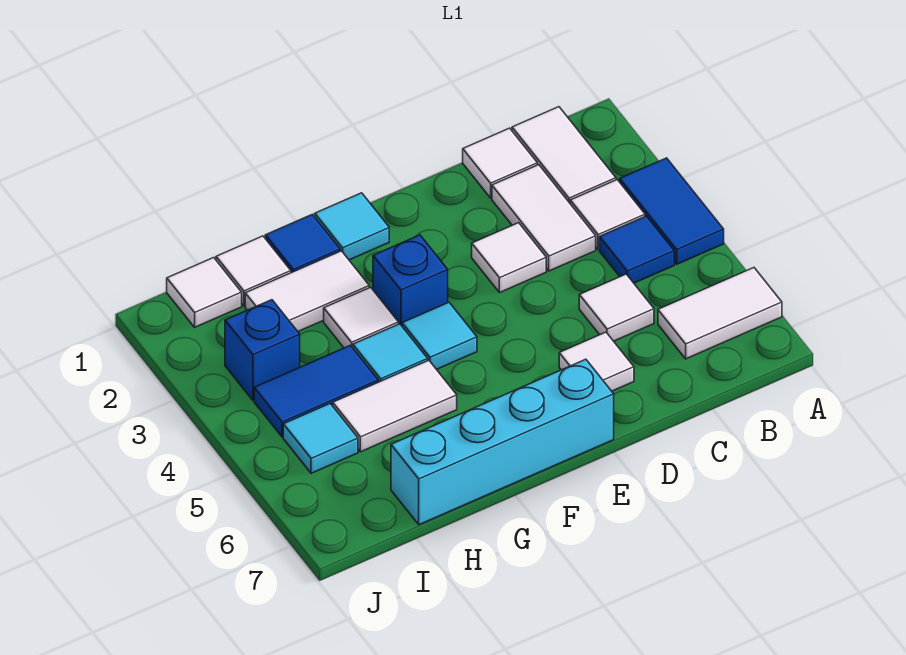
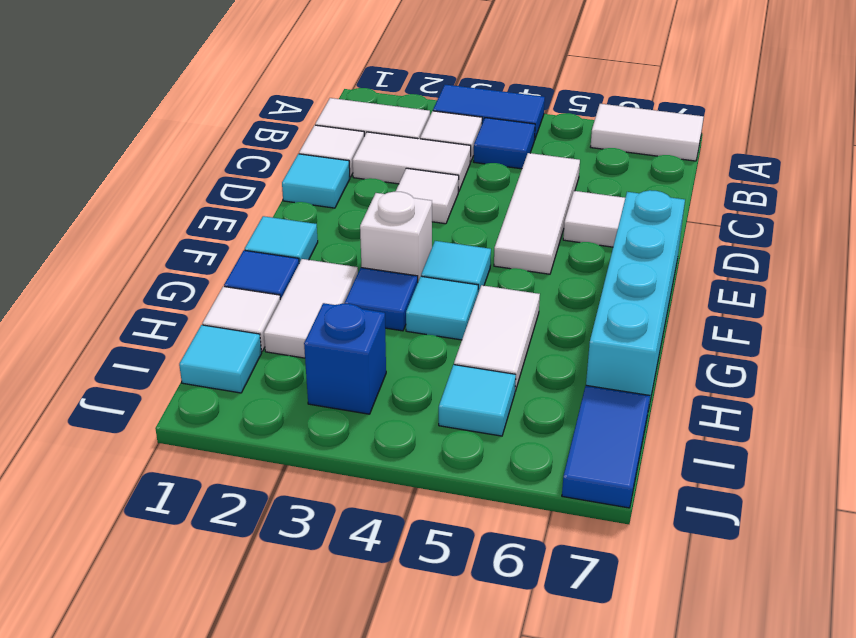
white 1x2 tile [658,268,782,359] -> white 1x2 tile turned to [591,104,704,161]
white 1x1 tile [579,274,654,341] -> white 1x3 tile [494,153,580,274]
none -> cyan 1x1 tile [282,154,350,208]
blue 1x1 brick [373,235,448,326] -> white 1x1 brick [360,192,432,281]
white 1x1 tile [324,287,398,348] -> blue 1x1 tile [344,268,418,331]
blue 1x2 tile [254,345,378,437] -> blue 1x2 tile moved to [562,385,650,508]
white 1x1 tile [167,258,242,327] -> cyan 1x1 tile [179,325,262,393]

